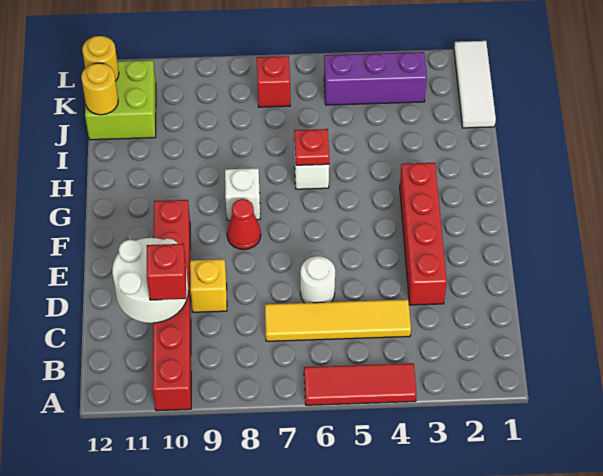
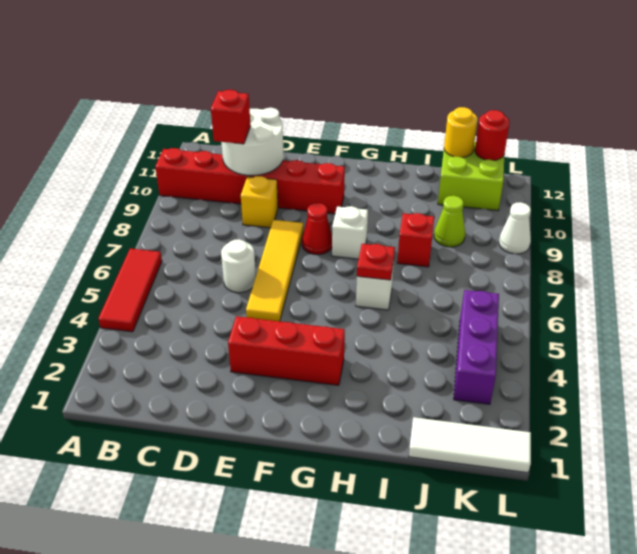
yellow 1x4 tile [265,299,411,341] -> yellow 1x4 tile moved to [246,220,303,321]
red 1x4 brick [400,163,447,305] -> red 1x3 brick [228,316,345,385]
none -> lime 1x1 cone [434,196,465,247]
red 1x1 brick [257,56,290,107] -> red 1x1 brick moved to [397,213,434,267]
yellow 1x1 round brick [82,36,119,81] -> red 1x1 round brick [475,110,510,160]
none -> white 1x1 cone [499,202,531,254]

